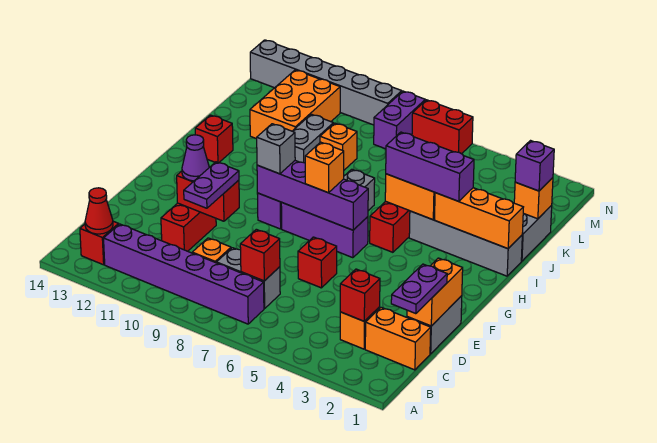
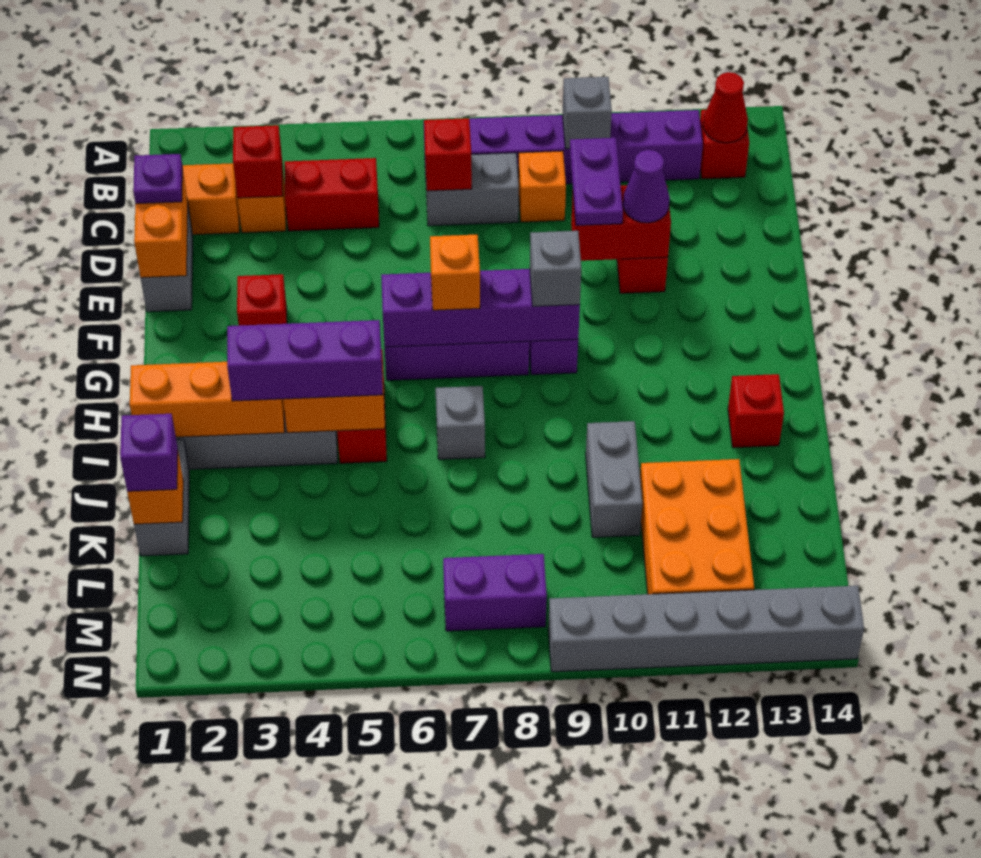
none -> grey 1x1 brick [563,77,612,149]
purple 1x2 plate [391,264,447,314] -> purple 1x1 plate [133,154,182,204]
red 1x1 brick [298,237,337,288] -> red 1x1 brick moved to [237,274,287,326]
orange 1x1 brick [320,123,357,170] -> none
purple 1x2 brick [374,91,425,149] -> purple 1x2 brick turned to [443,554,547,631]
red 1x2 brick [412,100,473,154] -> red 1x2 brick moved to [285,158,379,231]

